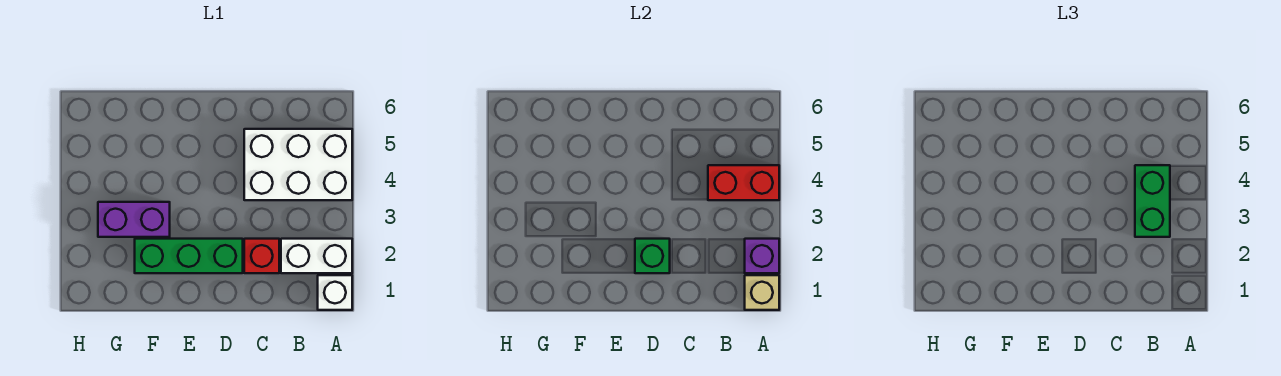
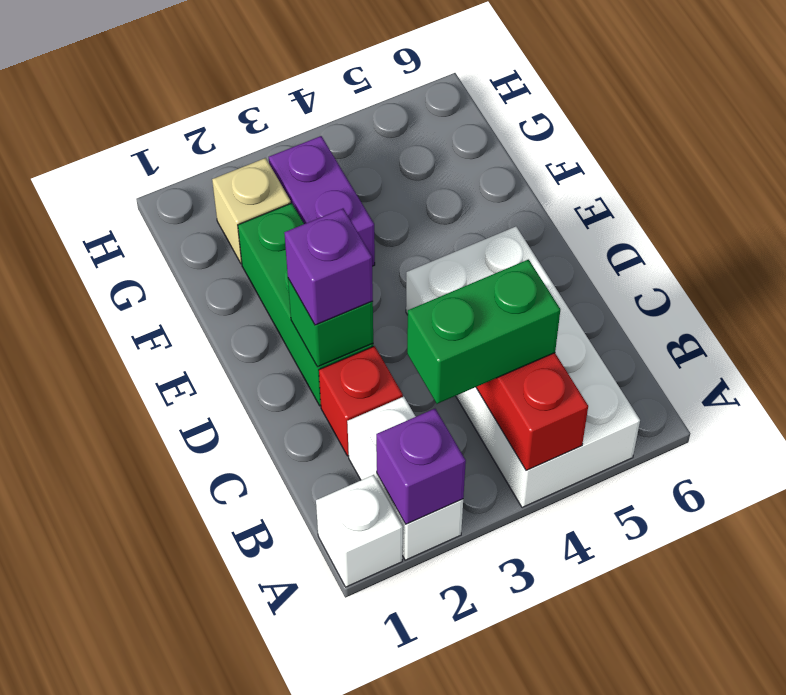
tan 1x1 brick [745,275,779,310] -> tan 1x1 brick moved to [212,158,291,264]
white 2x3 brick [244,129,352,200] -> white 2x4 brick [406,227,640,508]
none -> purple 1x1 brick [284,209,373,325]

